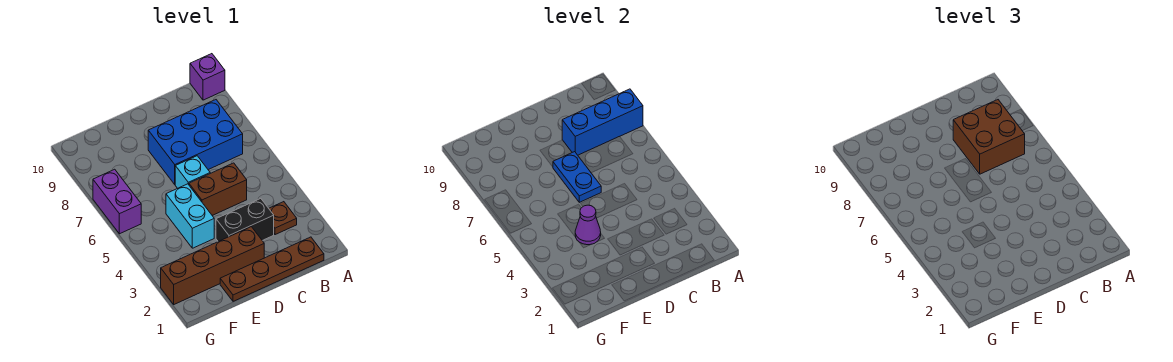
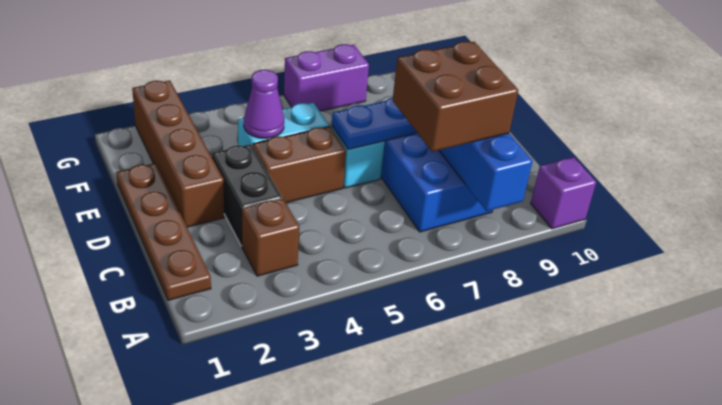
brown 1x1 plate [269,202,297,235] -> brown 1x1 brick [242,198,299,276]
brown 1x2 brick [189,163,247,215] -> brown 1x2 brick turned to [253,126,346,203]

